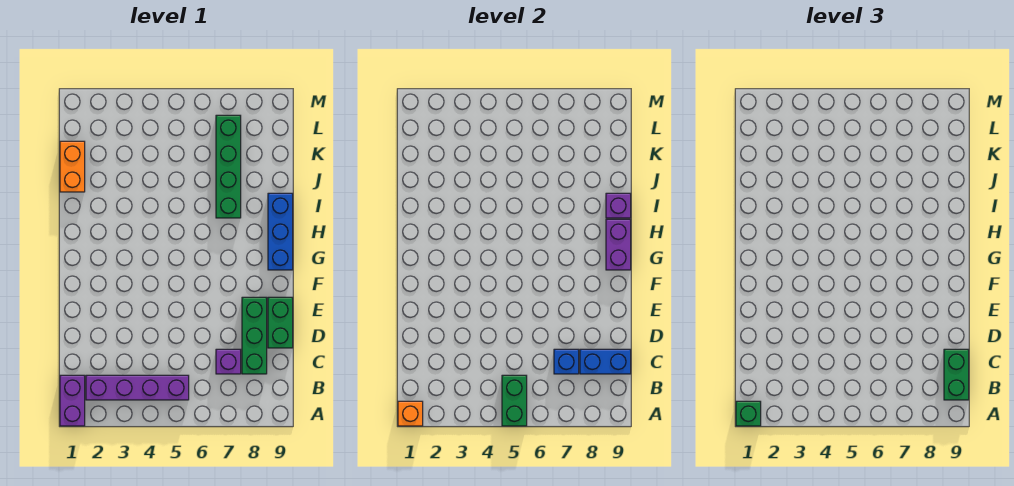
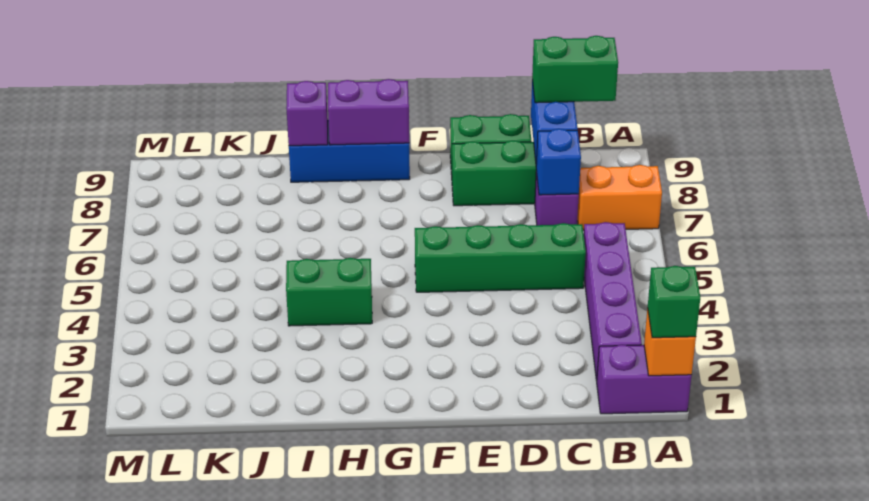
green 1x2 brick [502,375,527,426] -> green 1x2 brick moved to [286,258,372,326]
green 1x4 brick [216,115,241,218] -> green 1x4 brick moved to [415,223,586,292]
orange 1x2 brick [60,141,85,192] -> orange 1x2 brick moved to [577,165,662,230]

